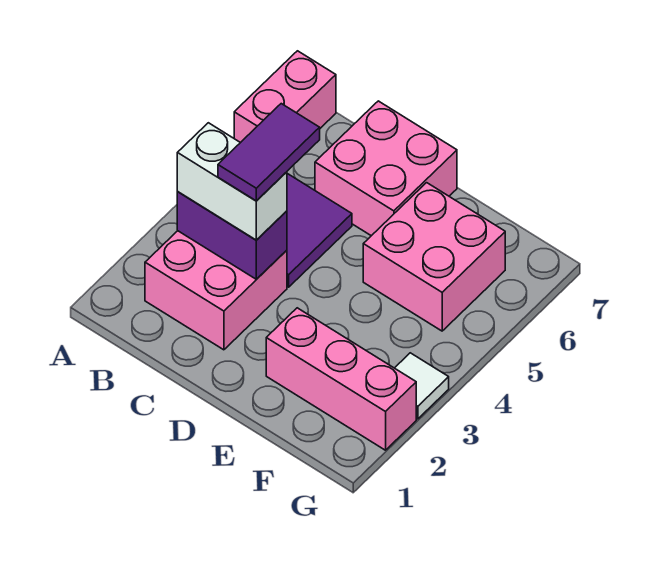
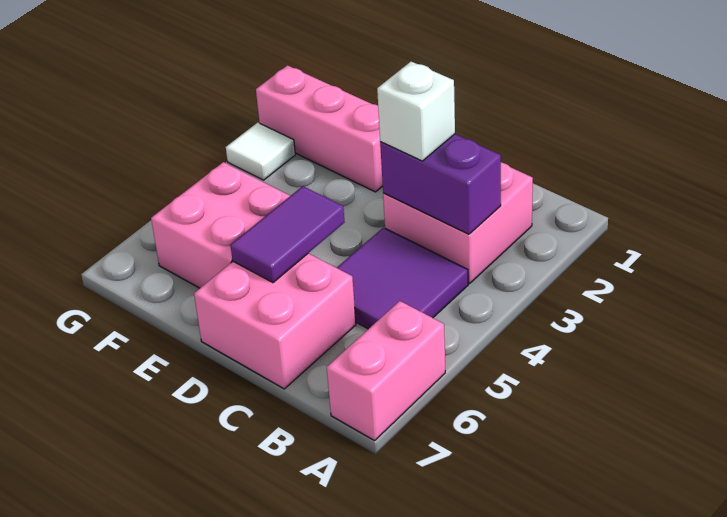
white 1x2 brick [177,123,287,240] -> white 1x1 brick [377,62,455,161]
purple 1x2 tile [218,104,320,201] -> purple 1x2 tile moved to [230,186,345,283]

